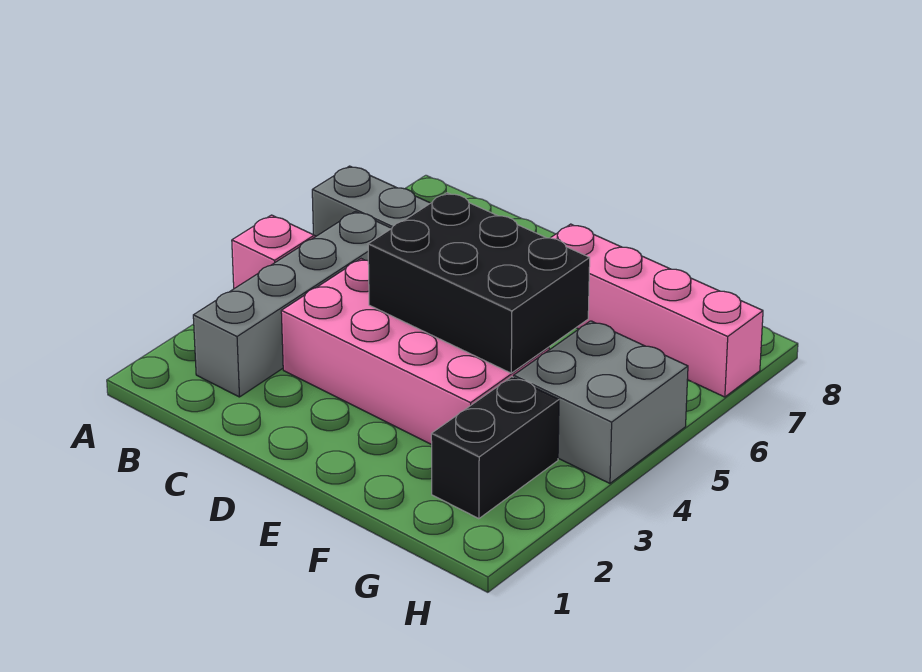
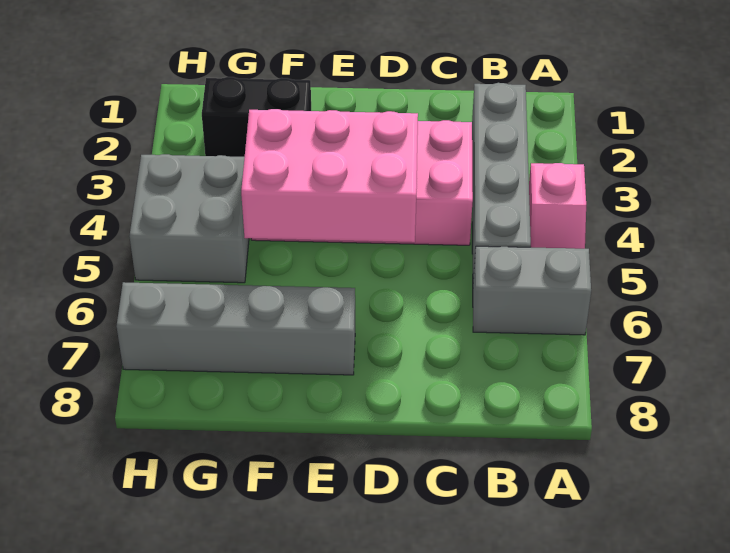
black 2x3 brick [368,193,590,373] -> pink 2x3 brick [241,109,418,242]
pink 1x4 brick [551,224,763,397] -> grey 1x4 brick [117,282,355,375]
black 1x2 brick [431,377,559,519] -> black 1x2 brick turned to [202,77,311,157]

